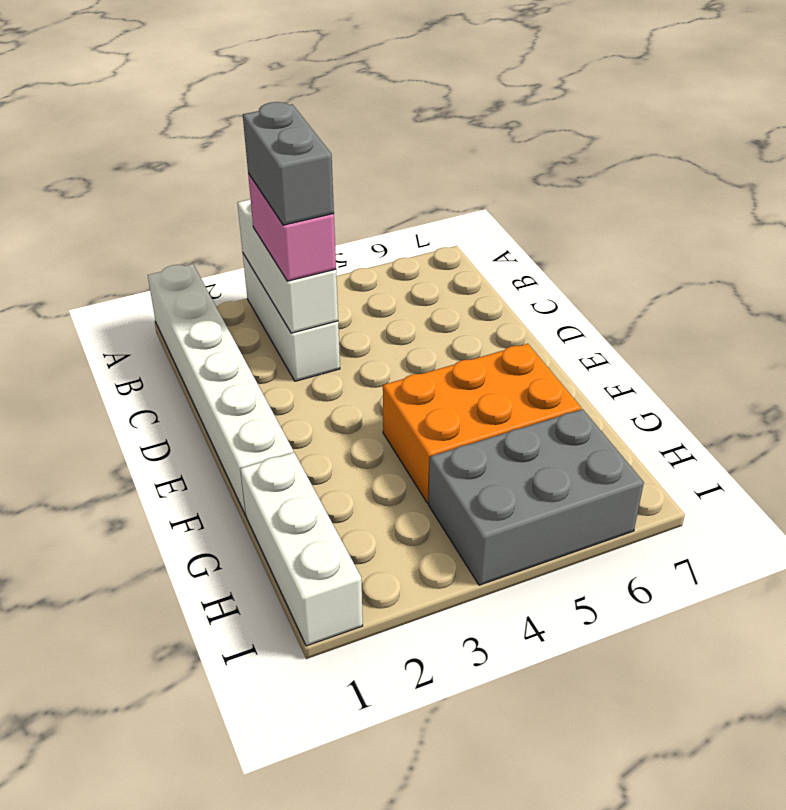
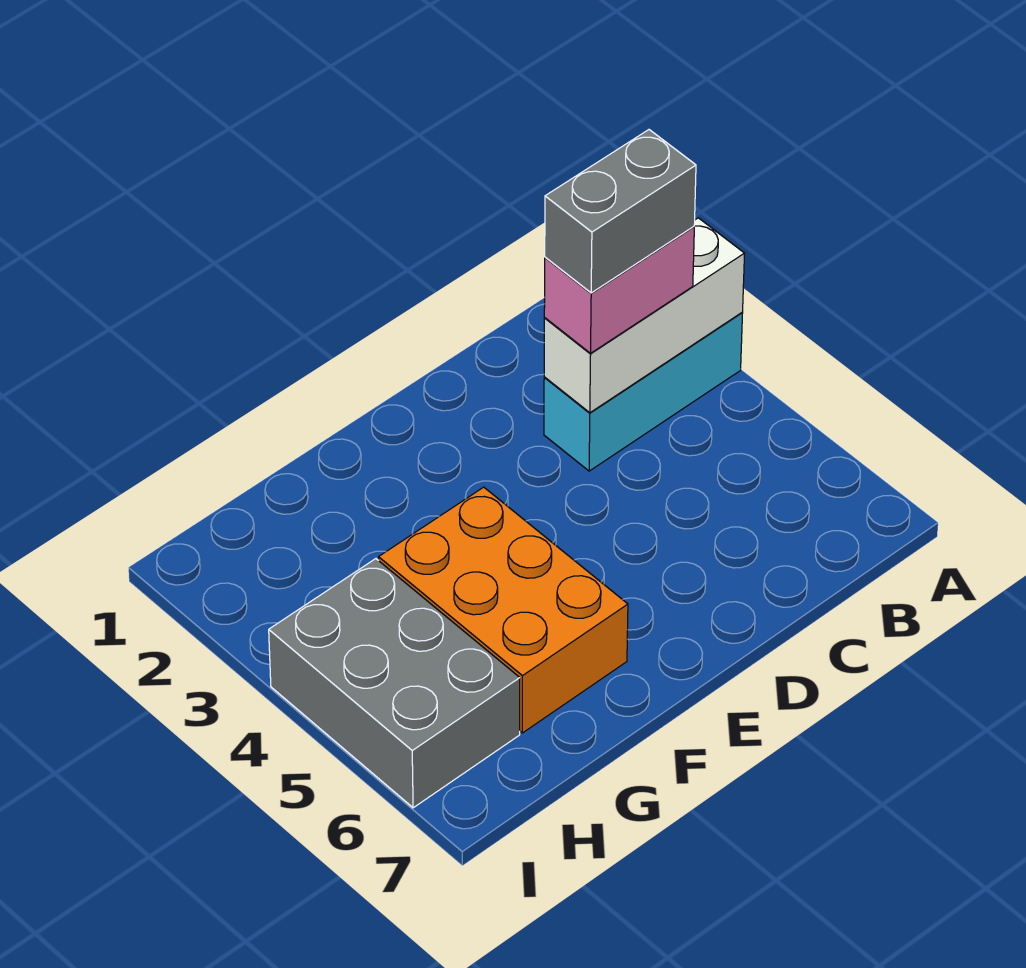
white 1x6 brick [148,264,293,515] -> none
white 1x3 brick [243,254,340,381] -> cyan 1x3 brick [544,313,743,471]
white 1x3 brick [240,452,363,646] -> none

